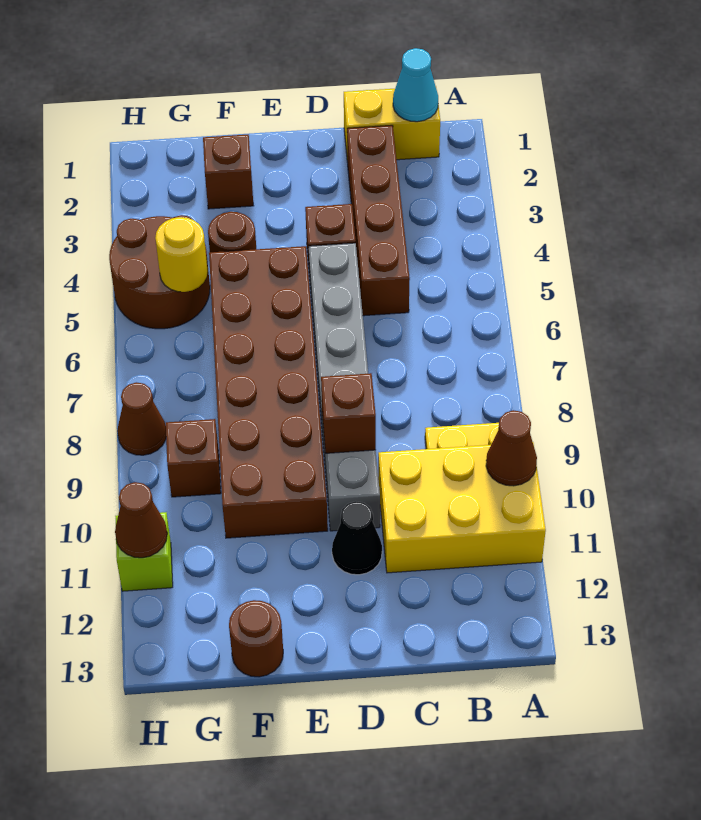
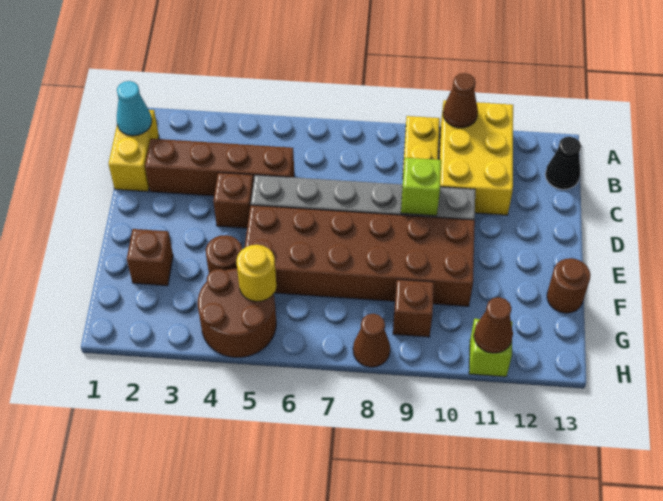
brown 1x1 brick [321,373,376,453] -> lime 1x1 brick [401,158,441,216]
black 1x1 cone [332,501,382,575] -> black 1x1 cone moved to [545,137,581,189]

